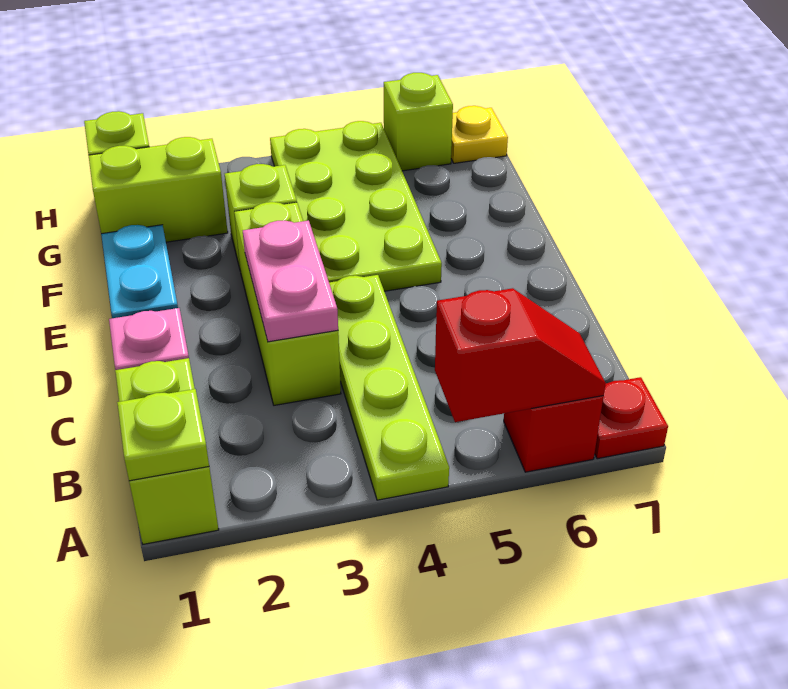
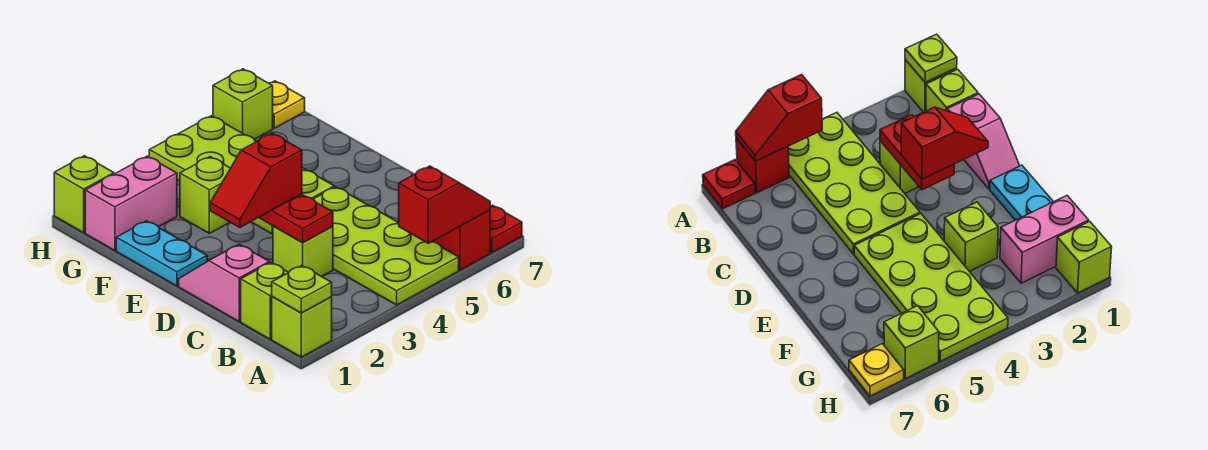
lime 1x4 plate [329,275,449,500] -> lime 2x4 plate [314,187,459,305]
lime 1x3 brick [234,202,341,405] -> lime 1x1 brick [273,226,333,277]
pink 1x2 plate [243,220,338,342] -> red 1x2 plate [259,194,333,243]
none -> red 1x2 slope [210,133,302,227]
lime 1x2 brick [88,137,228,242] -> pink 1x2 brick [85,156,177,251]

